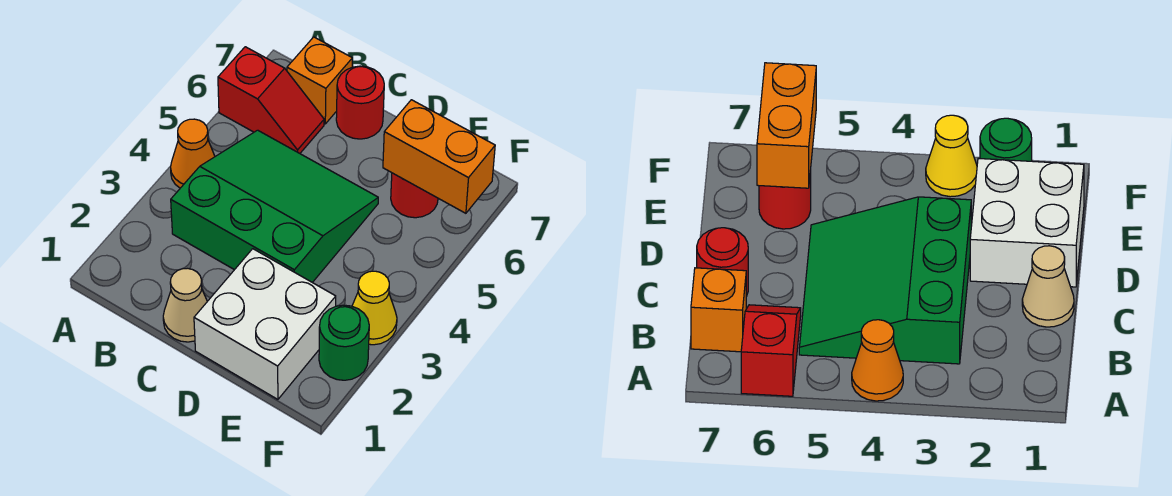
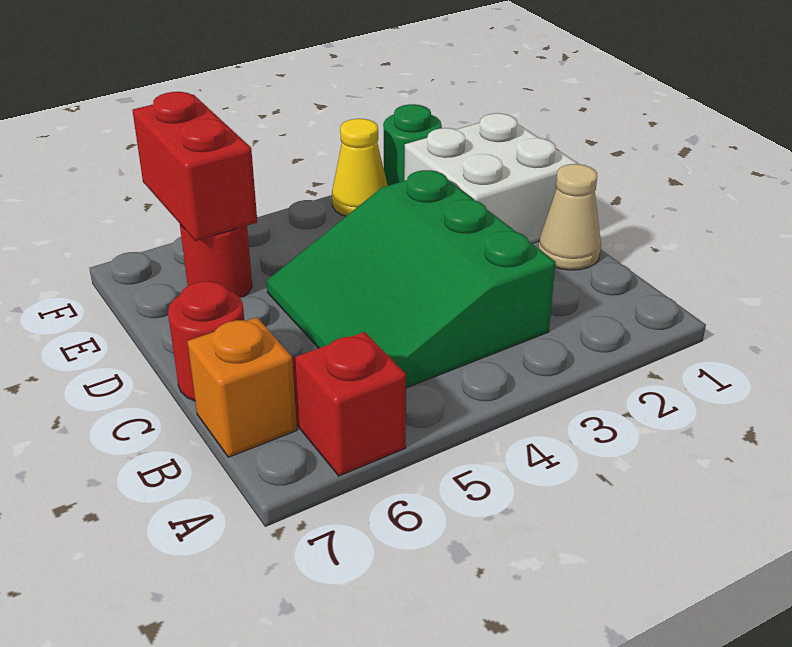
orange 1x1 cone [171,119,215,188] -> none
orange 1x2 brick [383,100,495,213] -> red 1x2 brick [132,92,257,241]

